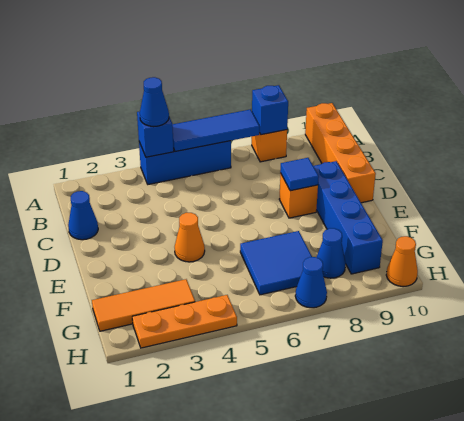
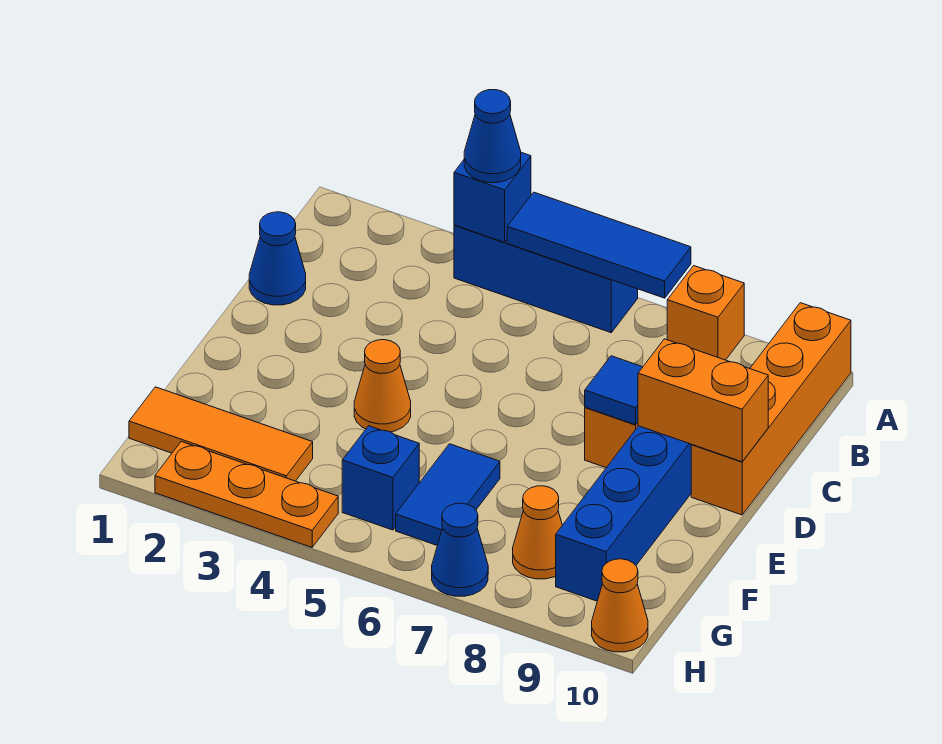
blue 1x1 brick [252,85,288,135] -> blue 1x1 brick moved to [342,426,419,530]
none -> orange 1x2 brick [638,339,768,462]
blue 2x2 tile [240,231,312,295] -> blue 1x2 tile [396,444,500,545]
blue 1x1 cone [317,228,346,278] -> orange 1x1 cone [513,486,562,579]

